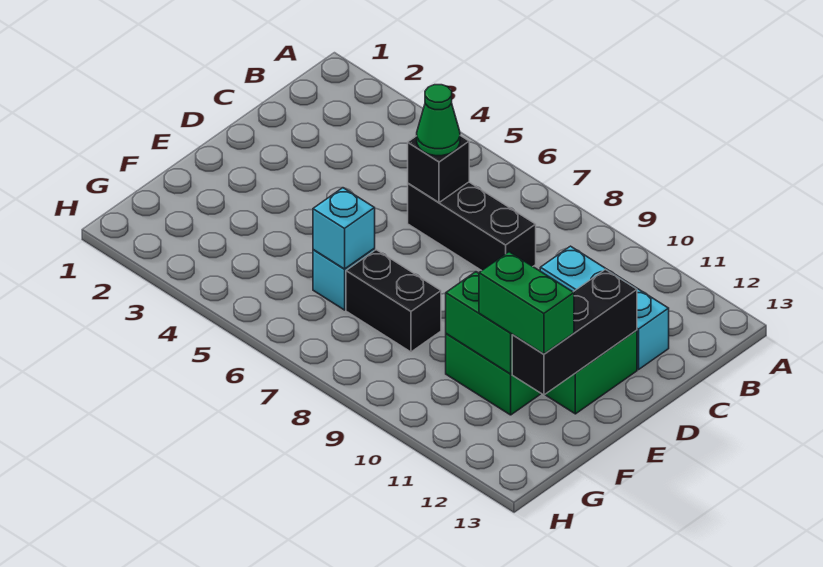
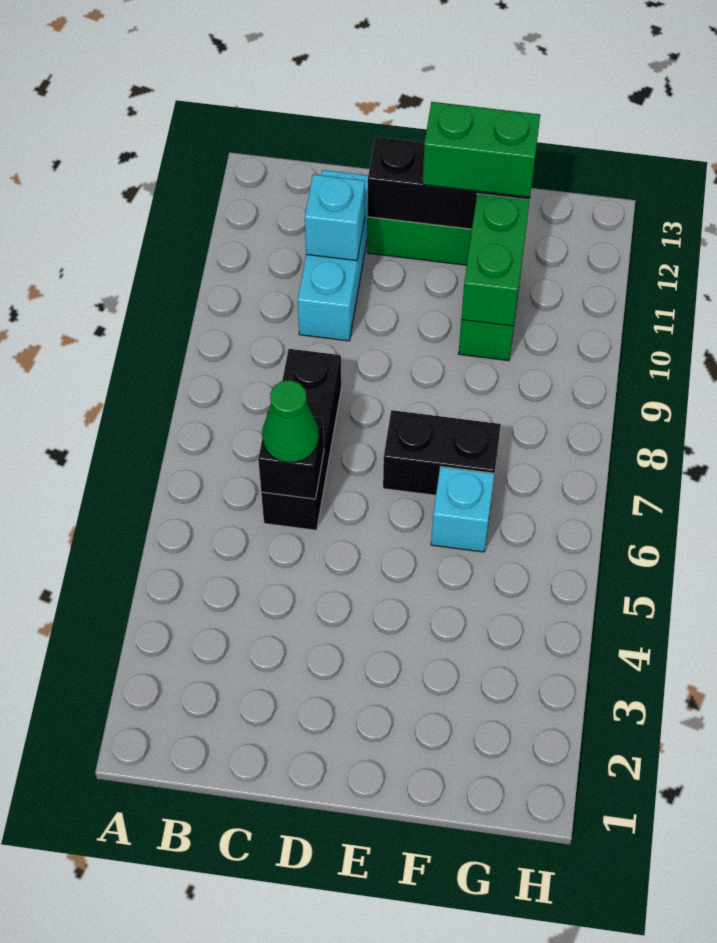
cyan 1x1 brick [313,188,375,269] -> cyan 1x1 brick moved to [305,174,365,261]
black 1x2 brick [346,250,441,352] -> black 1x2 brick turned to [383,410,501,495]
green 1x2 brick [479,252,574,354] -> green 1x2 brick turned to [423,102,540,197]

